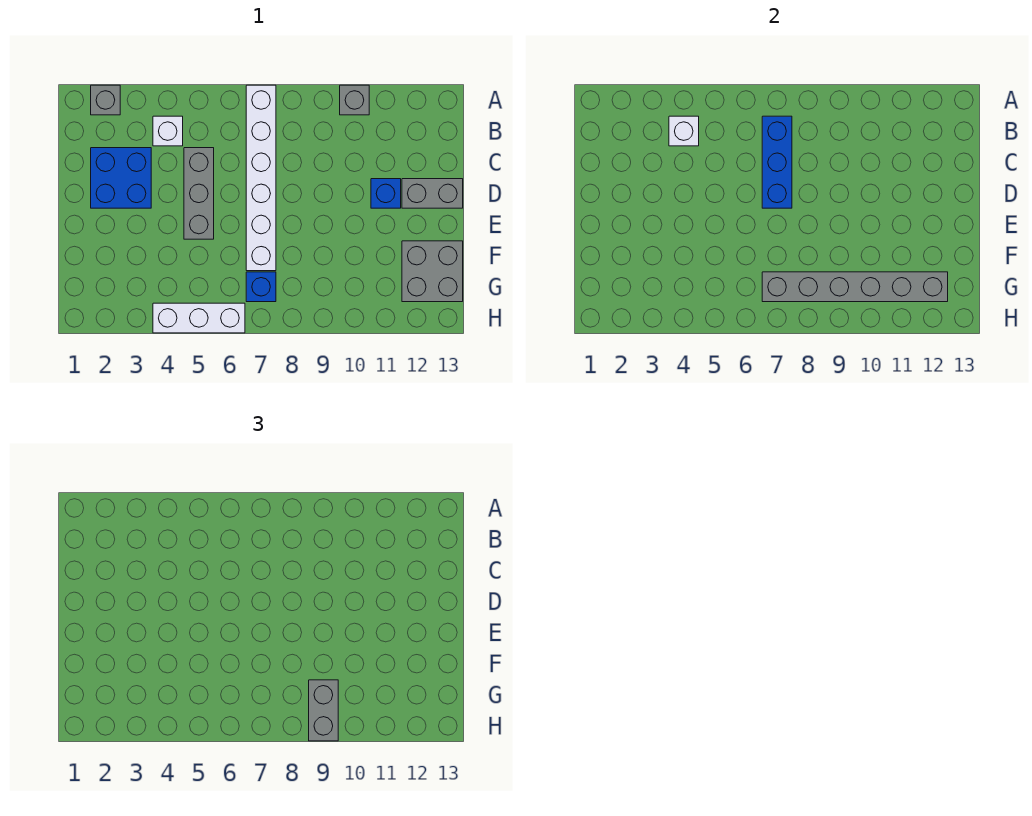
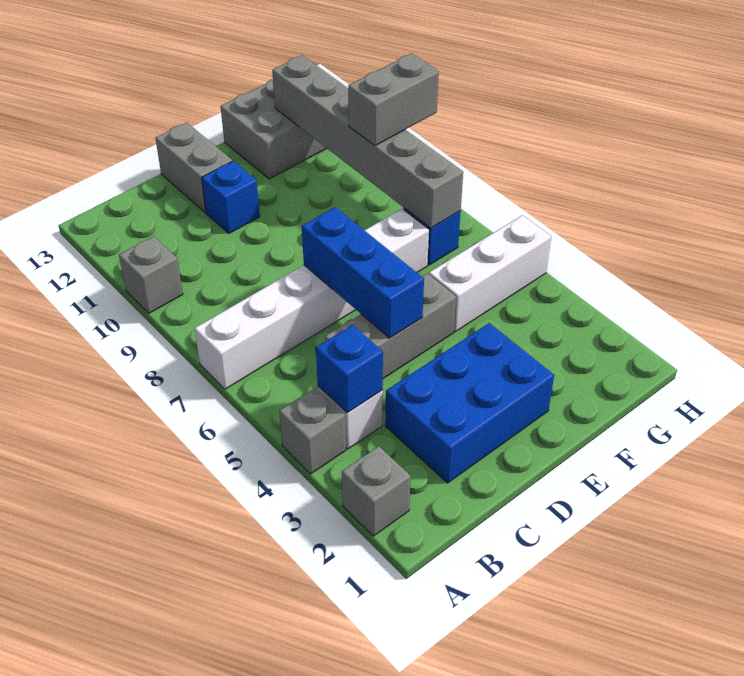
none -> grey 1x1 brick [279,388,346,474]
white 1x1 brick [669,116,699,146] -> blue 1x1 brick [316,325,383,413]
blue 1x3 brick [762,116,792,208] -> blue 1x3 brick turned to [302,207,424,338]
blue 2x2 brick [91,148,151,208] -> blue 2x3 brick [385,323,554,483]
white 1x3 brick [153,303,245,333] -> white 1x3 brick turned to [429,215,551,332]

